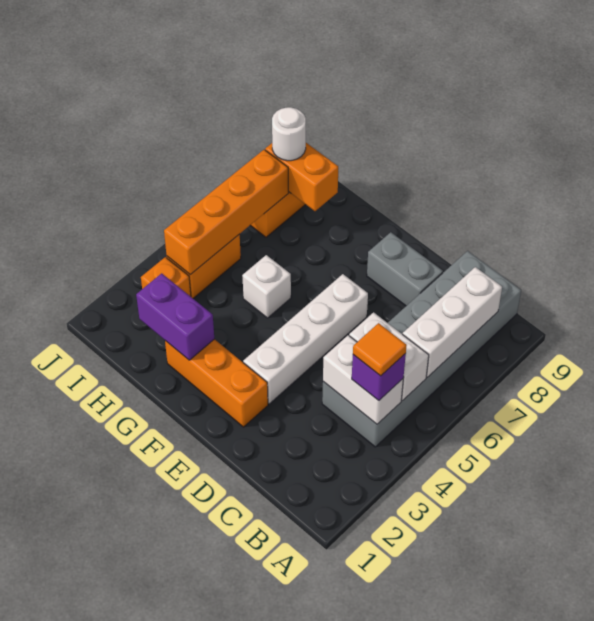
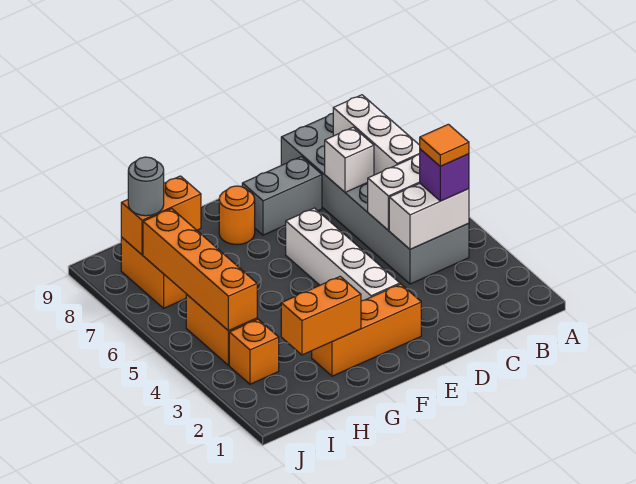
none -> orange 1x1 round brick [219,186,255,245]
purple 1x2 brick [136,273,214,360] -> orange 1x2 brick [281,276,361,355]
white 1x1 brick [242,255,291,318] -> white 1x1 brick moved to [325,127,374,192]
white 1x1 round brick [272,107,306,161] -> grey 1x1 round brick [128,157,164,216]

